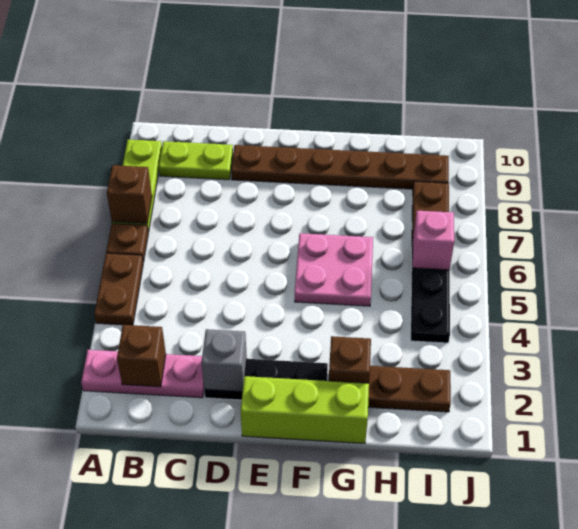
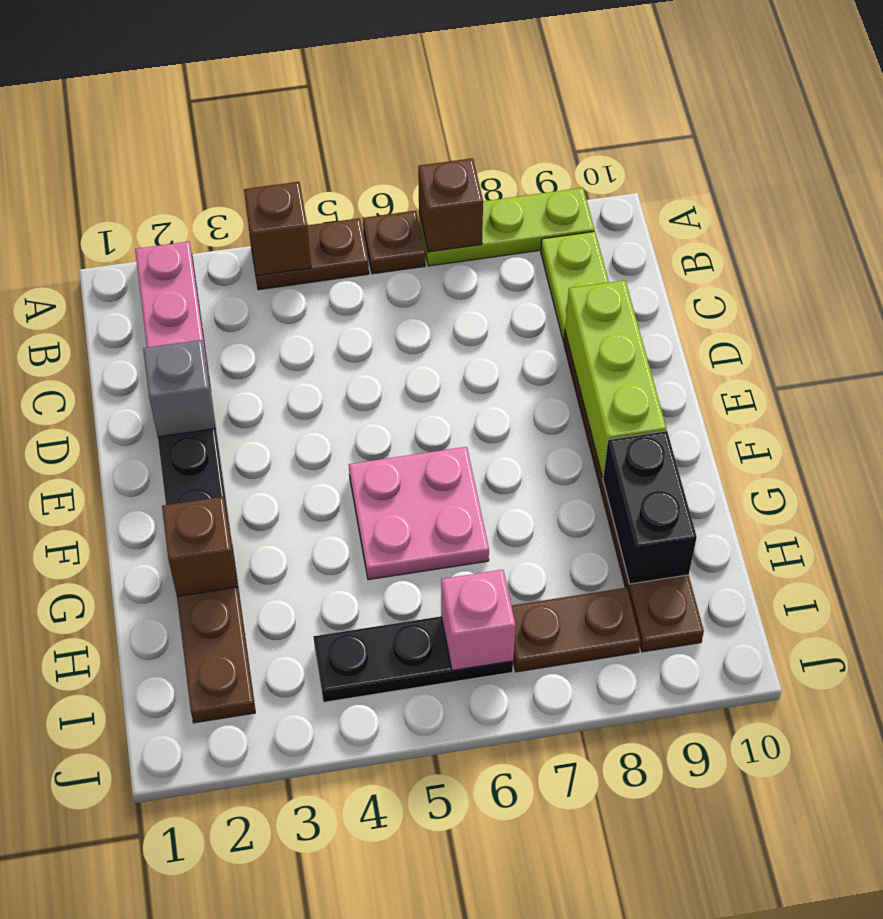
brown 1x1 brick [117,325,166,387] -> brown 1x1 brick moved to [244,182,311,276]
lime 1x3 brick [241,376,369,443] -> lime 1x3 brick moved to [565,280,666,477]
none -> black 1x2 brick [603,431,697,584]

